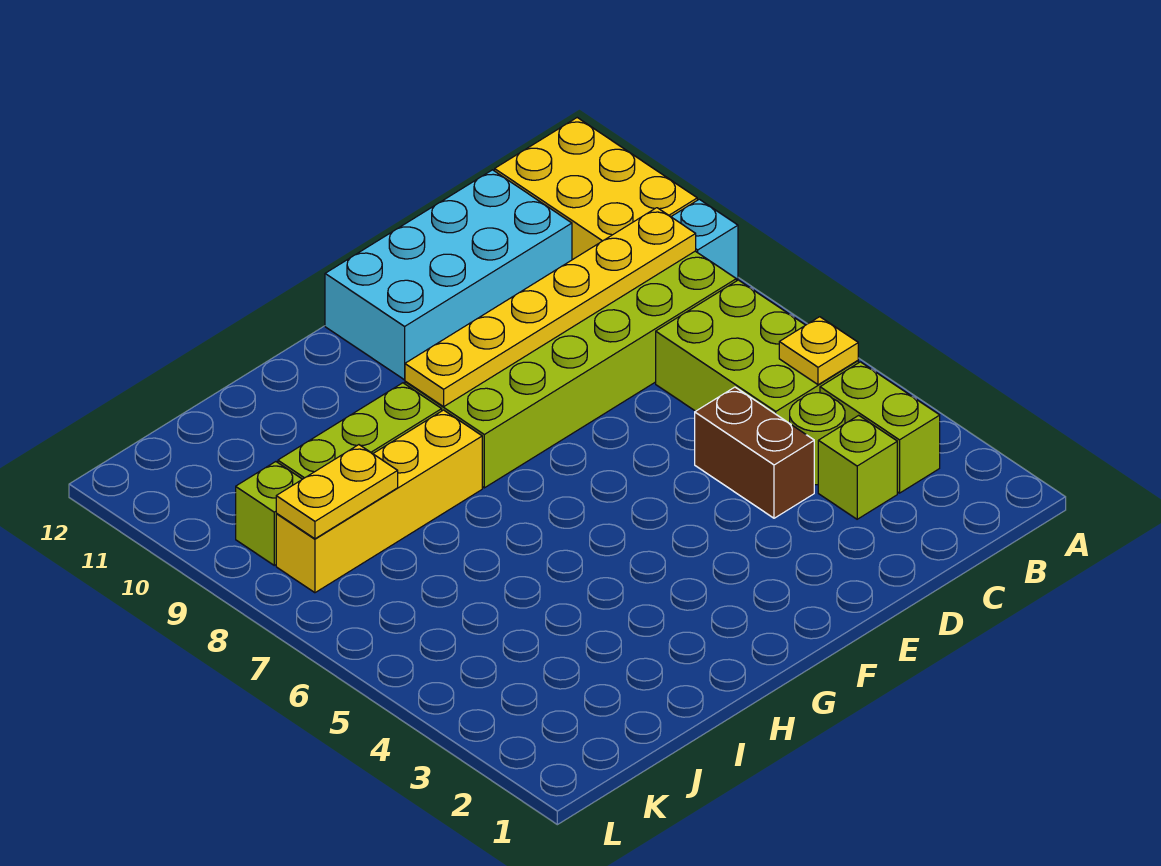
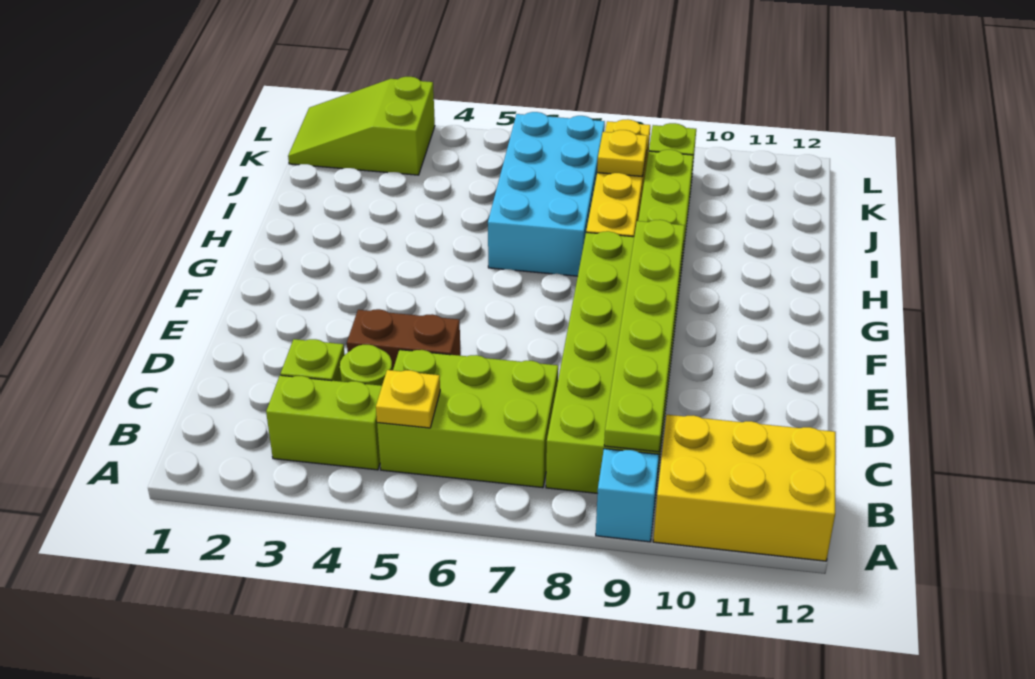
yellow 1x6 plate [405,208,696,407] -> lime 1x6 plate [604,220,685,452]
cyan 2x4 brick [325,170,572,380] -> cyan 2x4 brick moved to [488,112,605,276]
yellow 1x2 plate [276,445,398,539] -> yellow 1x1 plate [597,130,647,177]
none -> lime 2x3 slope [288,77,435,175]

